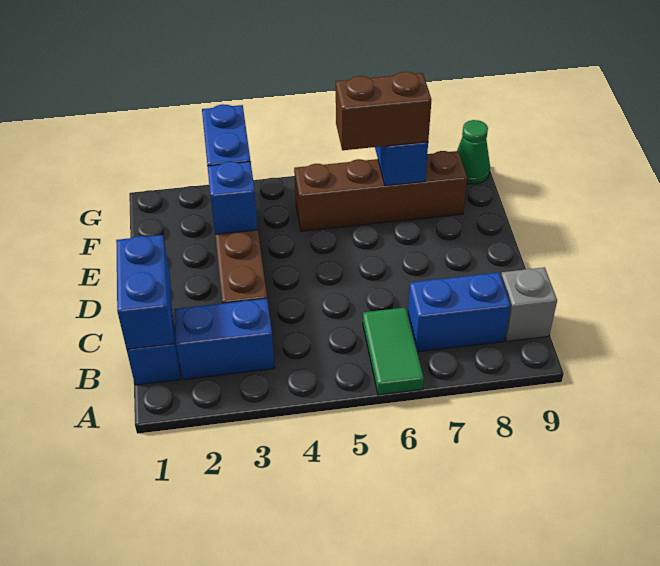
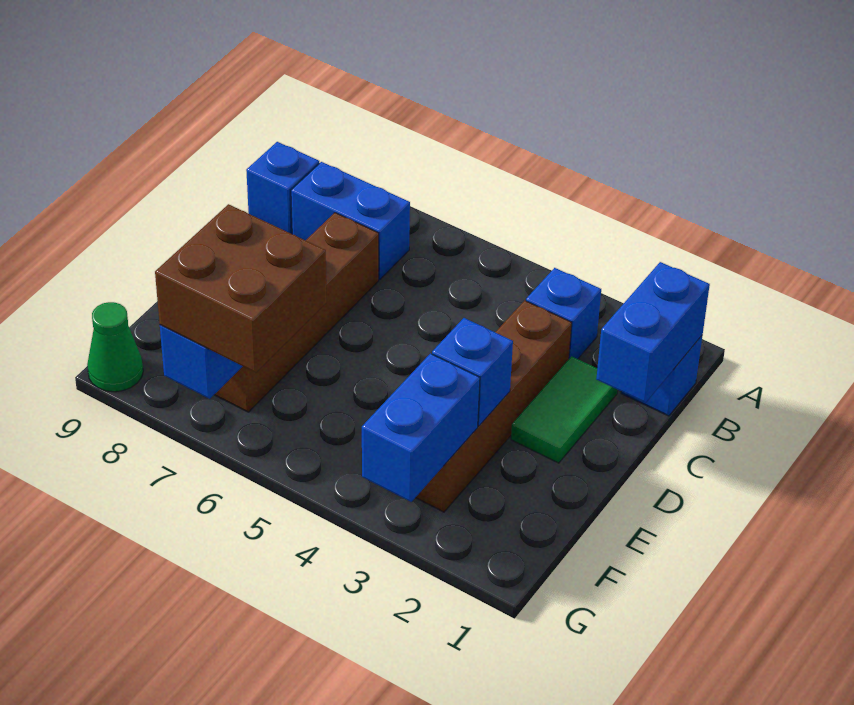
green 1x2 tile [363,307,424,395] -> green 1x2 tile moved to [511,356,618,463]
blue 1x2 brick [174,299,275,379] -> blue 1x1 brick [526,268,601,359]
grey 1x1 brick [501,267,557,341] -> blue 1x1 brick [246,142,319,234]
brown 1x4 brick [294,151,467,231] -> brown 1x4 brick turned to [214,213,379,412]
brown 1x2 brick [336,72,432,150] -> brown 2x2 brick [155,204,327,373]

